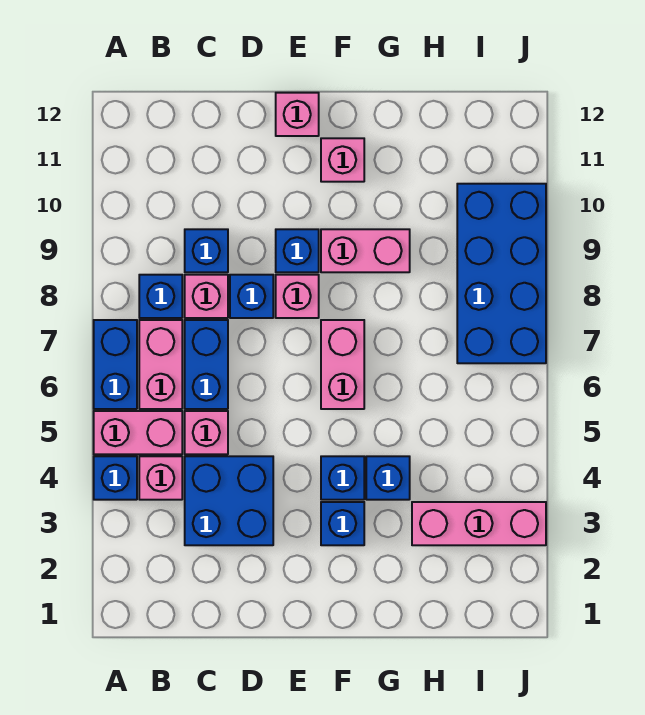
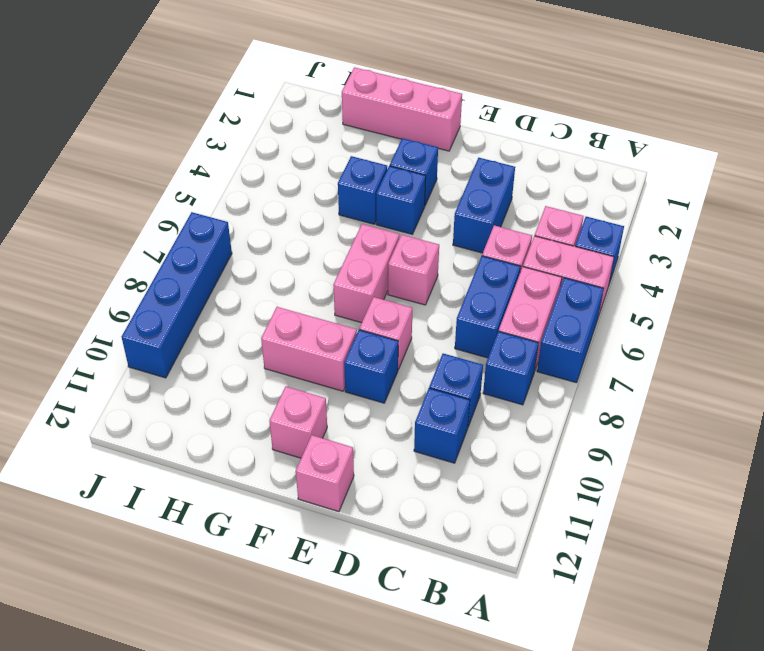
blue 2x2 brick [185,456,273,545] -> blue 1x2 brick [453,158,515,253]
pink 1x1 brick [185,275,228,318] -> pink 1x1 brick moved to [388,235,439,305]
blue 1x1 brick [230,275,273,318] -> blue 1x1 brick moved to [414,388,470,463]
pink 1x3 brick [412,502,546,545] -> pink 1x3 brick moved to [342,67,462,151]
blue 2x4 brick [457,184,546,363] -> blue 1x4 brick [122,212,232,378]

